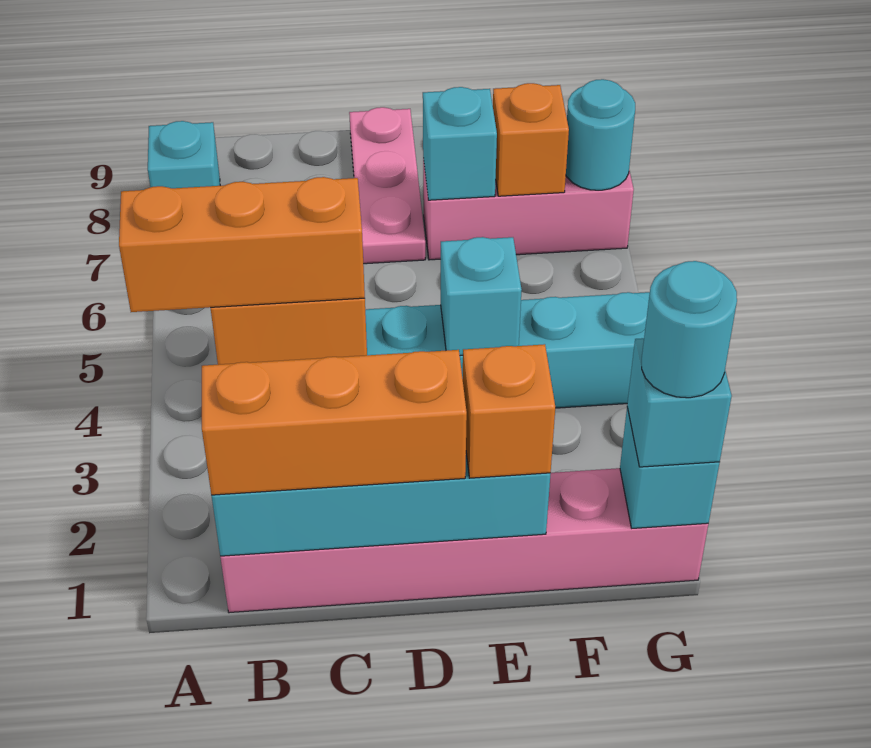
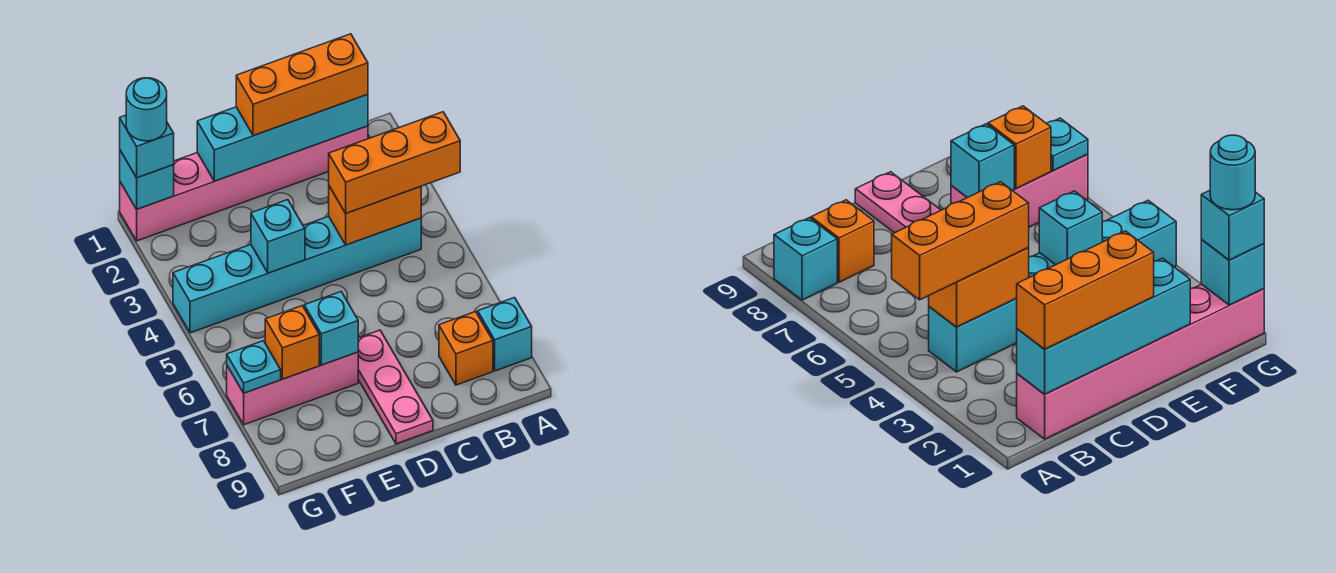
orange 1x1 brick [463,344,555,478] -> orange 1x1 brick moved to [439,312,493,385]
cyan 1x1 round brick [566,79,635,190] -> cyan 1x1 plate [227,341,281,393]

